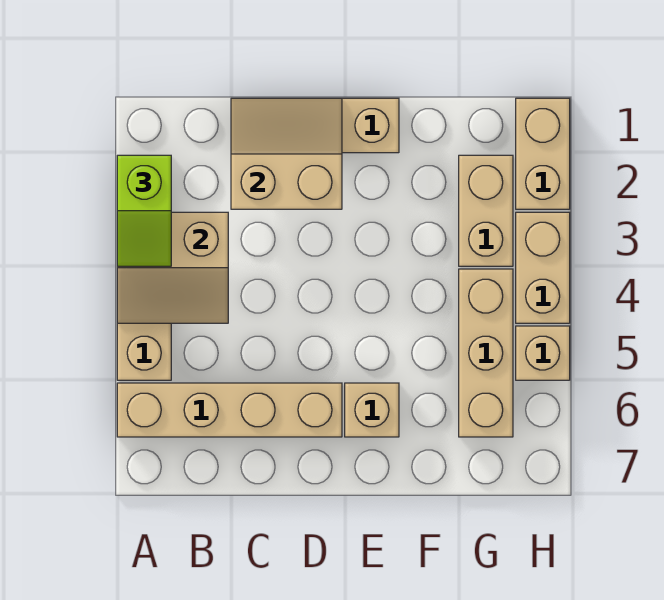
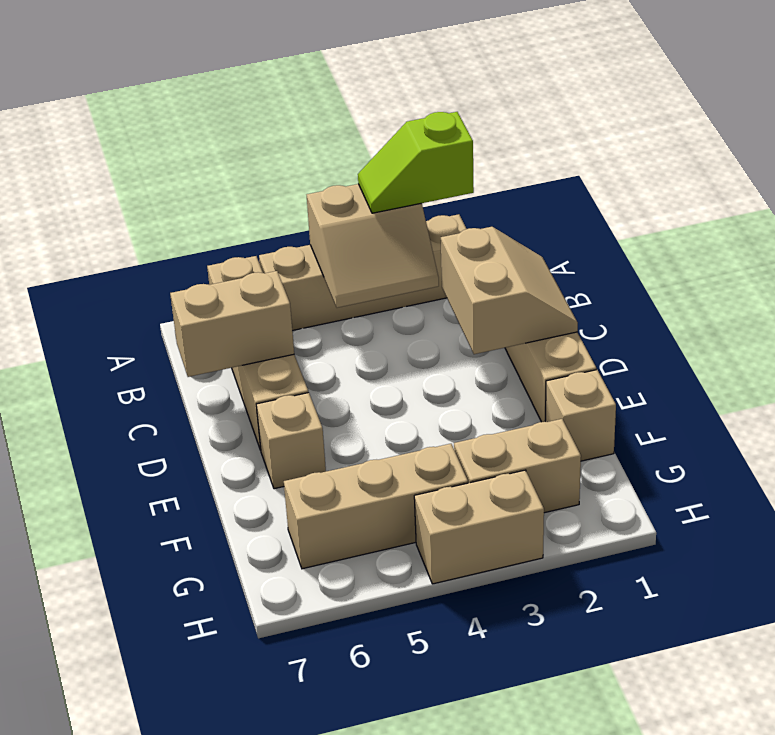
tan 2x2 slope [117,212,228,323] -> tan 2x2 slope turned to [307,184,439,308]
tan 1x2 brick [516,98,570,209] -> tan 1x2 brick moved to [170,271,294,377]
tan 1x1 brick [516,326,570,380] -> tan 1x1 brick moved to [545,370,616,461]

